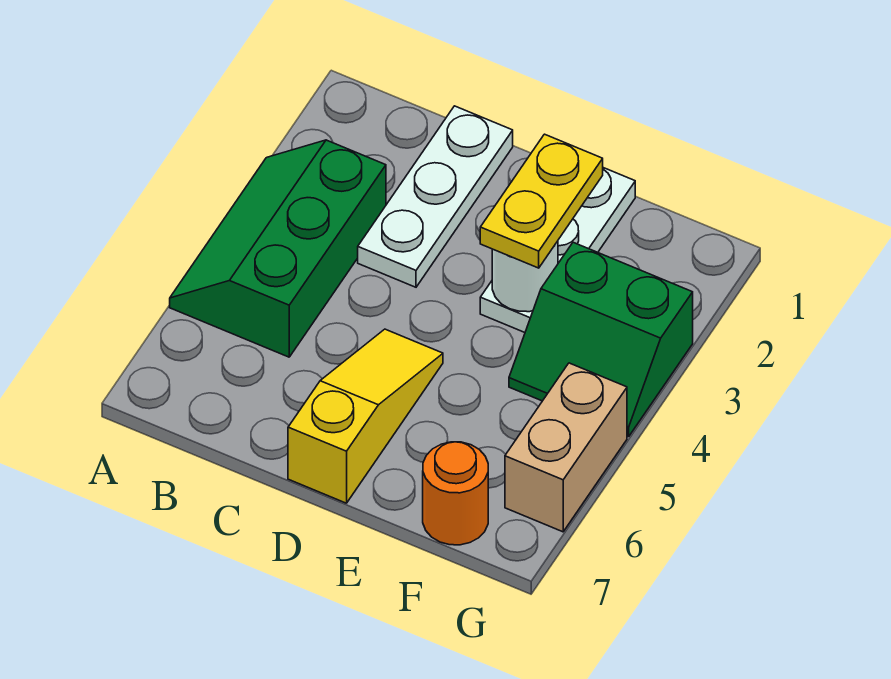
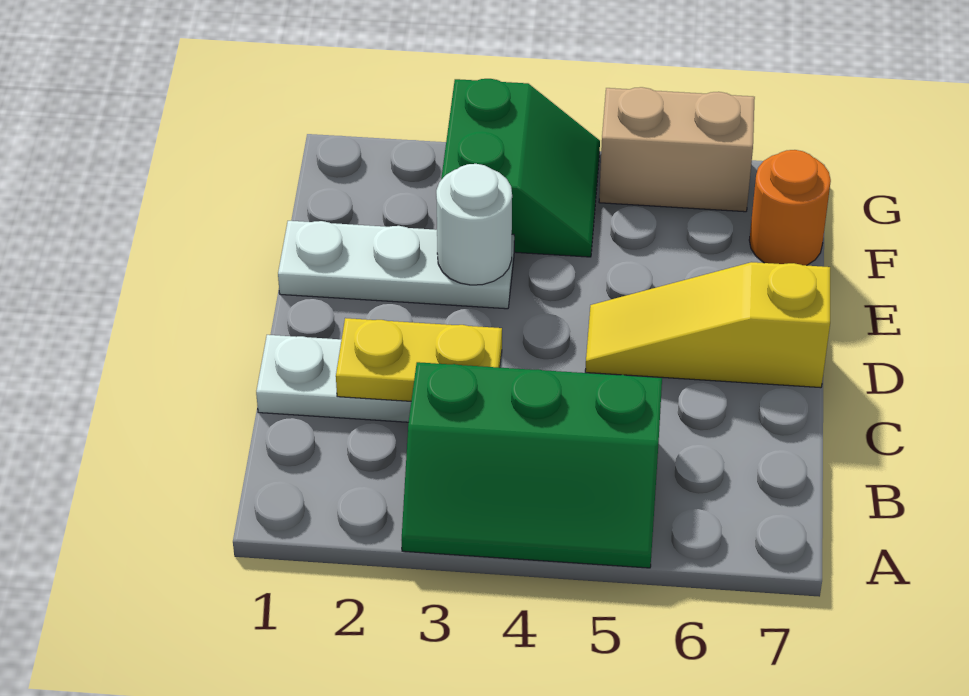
yellow 1x2 plate [480,134,603,268] -> yellow 1x2 plate moved to [336,318,502,401]

